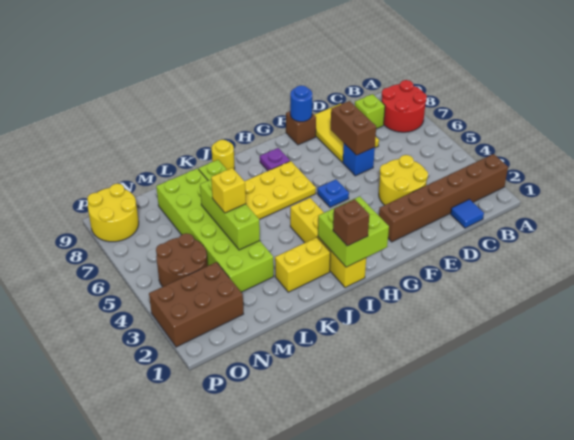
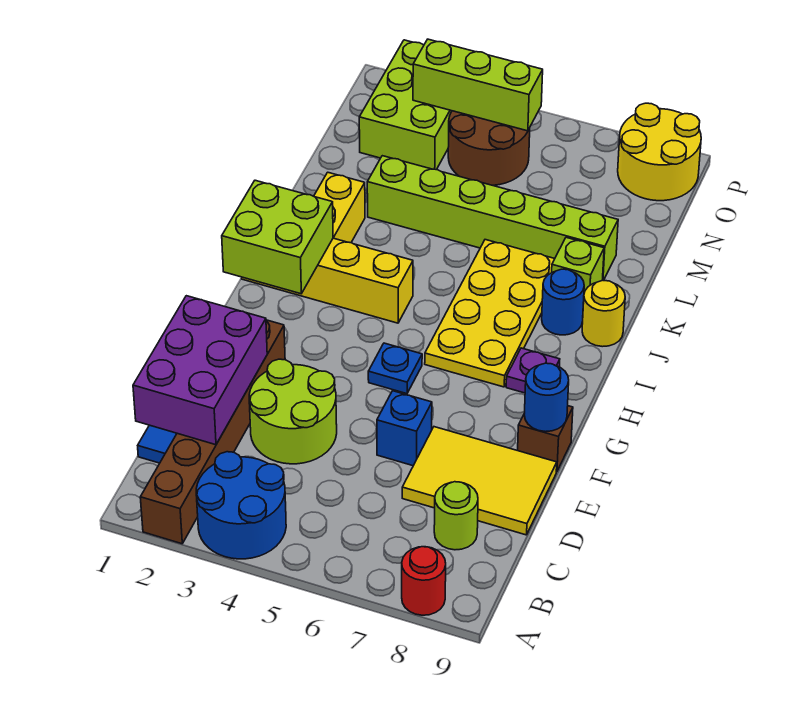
none -> blue 2x2 round brick [196,452,286,559]
red 2x2 round brick [382,80,427,132] -> red 1x1 round brick [402,547,446,615]
none -> purple 2x3 brick [133,296,267,445]
lime 1x1 brick [355,94,385,129] -> lime 1x1 round brick [434,482,478,550]
yellow 2x2 round brick [379,155,428,205] -> lime 2x2 round brick [249,359,337,464]
brown 1x2 brick [331,101,376,155] -> none
brown 1x1 brick [333,199,369,246] -> none
none -> blue 1x1 round brick [542,269,584,335]
lime 2x6 brick [156,168,274,292] -> lime 1x6 brick [367,156,618,281]
lime 1x3 brick [200,180,260,250] -> lime 1x3 brick moved to [413,39,543,131]
yellow 1x1 brick [211,168,246,213] -> none
brown 2x3 brick [149,262,243,347] -> lime 2x3 brick [359,40,452,170]

